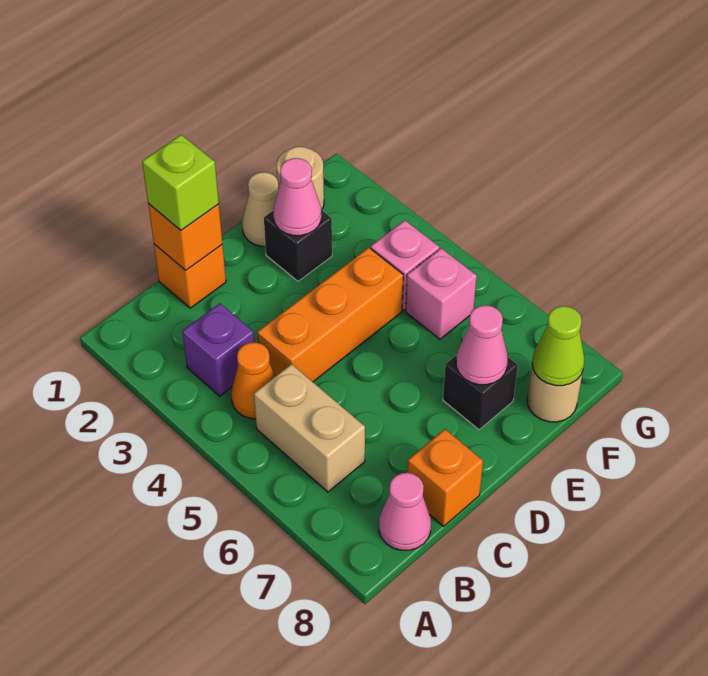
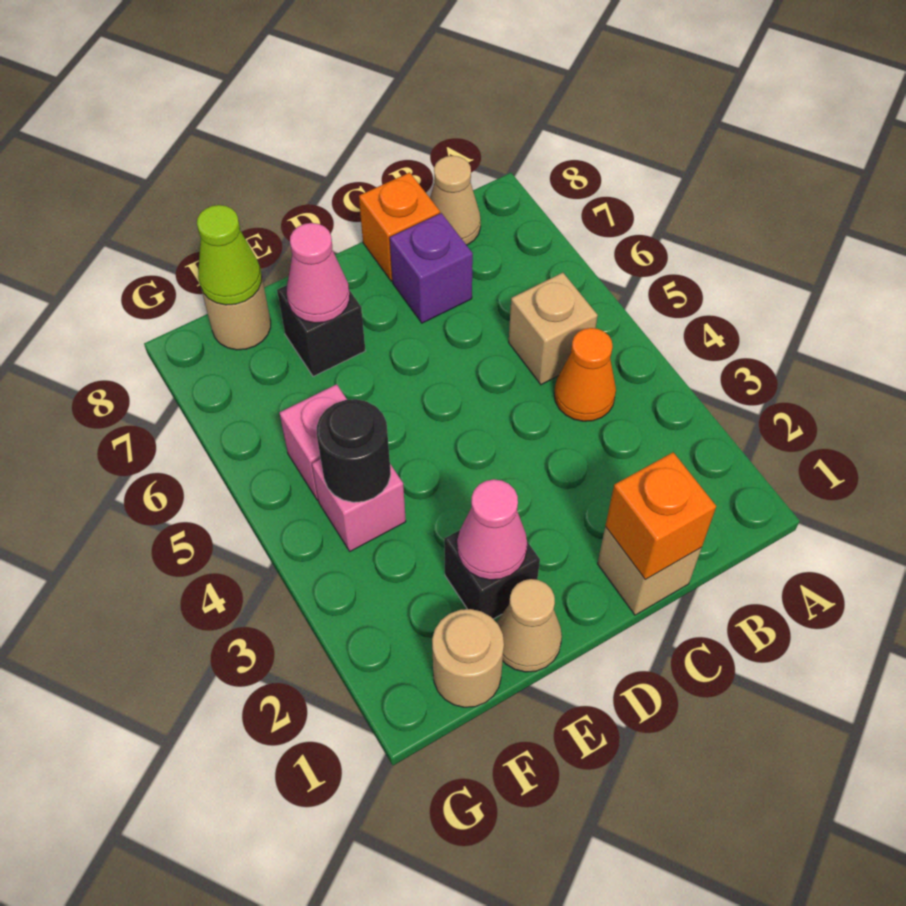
purple 1x1 brick [182,303,254,396] -> purple 1x1 brick moved to [390,213,473,323]
tan 1x2 brick [254,364,365,492] -> tan 1x1 brick [509,273,598,385]
pink 1x1 cone [379,473,431,550] -> tan 1x1 cone [430,156,481,245]
orange 1x1 brick [154,244,226,308] -> tan 1x1 brick [598,527,701,615]
lime 1x1 brick [142,135,219,230] -> none
orange 1x3 brick [257,248,403,382] -> none
none -> black 1x1 round brick [317,399,391,502]

